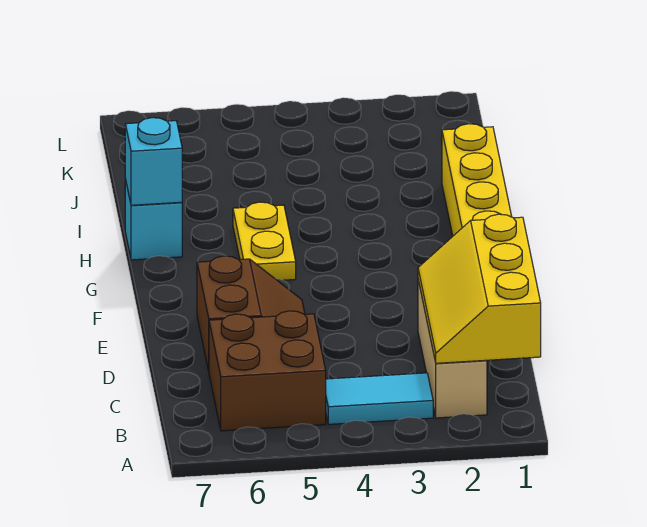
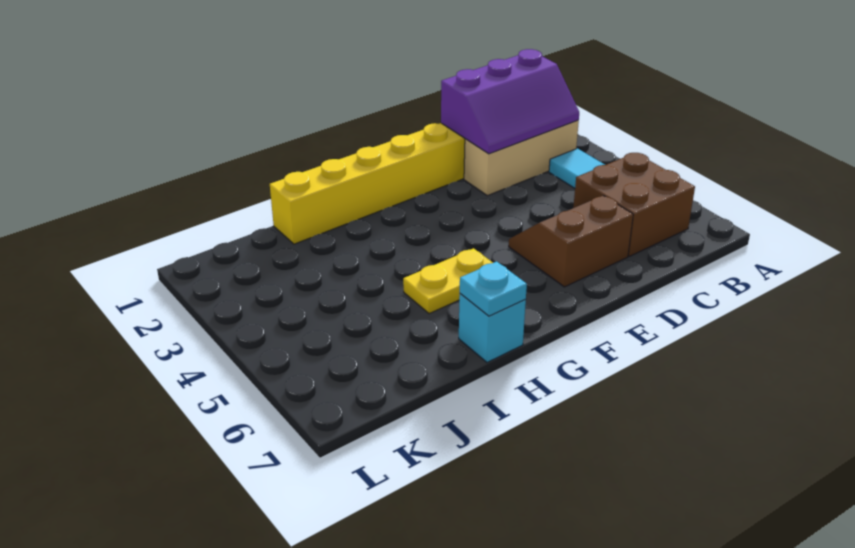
yellow 2x3 slope [418,214,541,363] -> purple 2x3 slope [441,49,579,154]
cyan 1x1 brick [125,118,182,205] -> cyan 1x1 plate [460,261,527,316]

